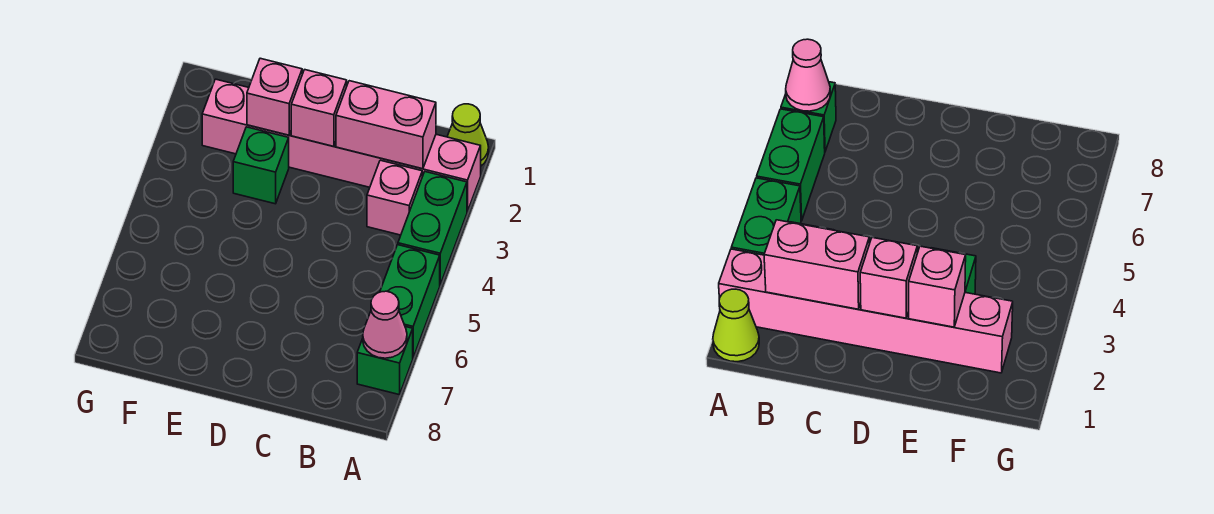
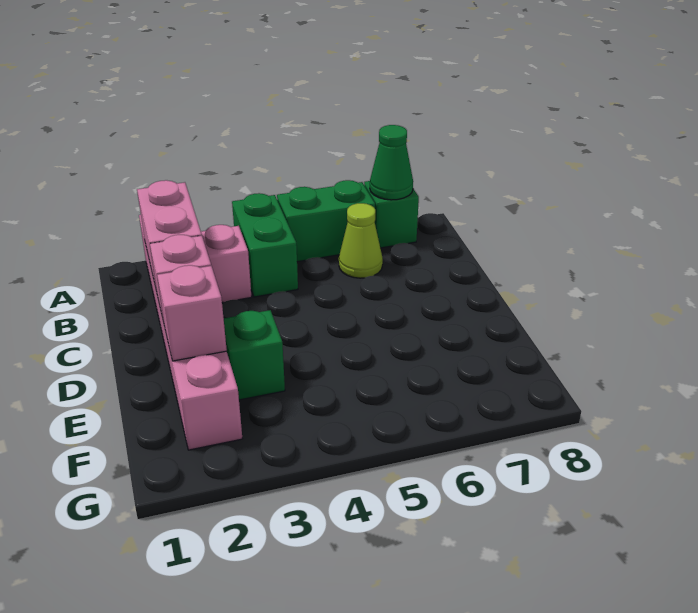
lime 1x1 cone [447,104,489,166] -> lime 1x1 cone moved to [339,203,383,278]
green 1x2 brick [398,172,467,285] -> green 1x2 brick turned to [232,193,298,297]
pink 1x1 cone [363,291,407,358] -> green 1x1 cone [370,125,413,200]

